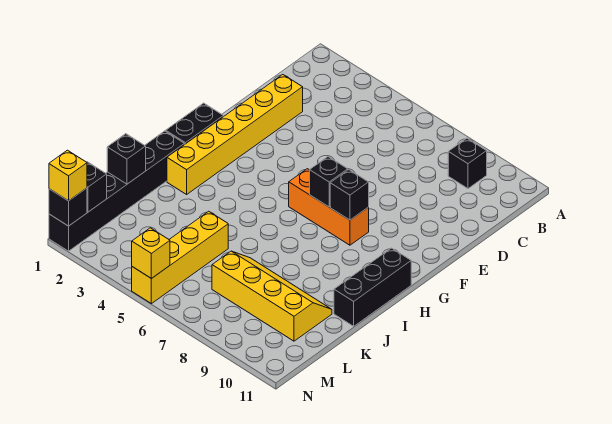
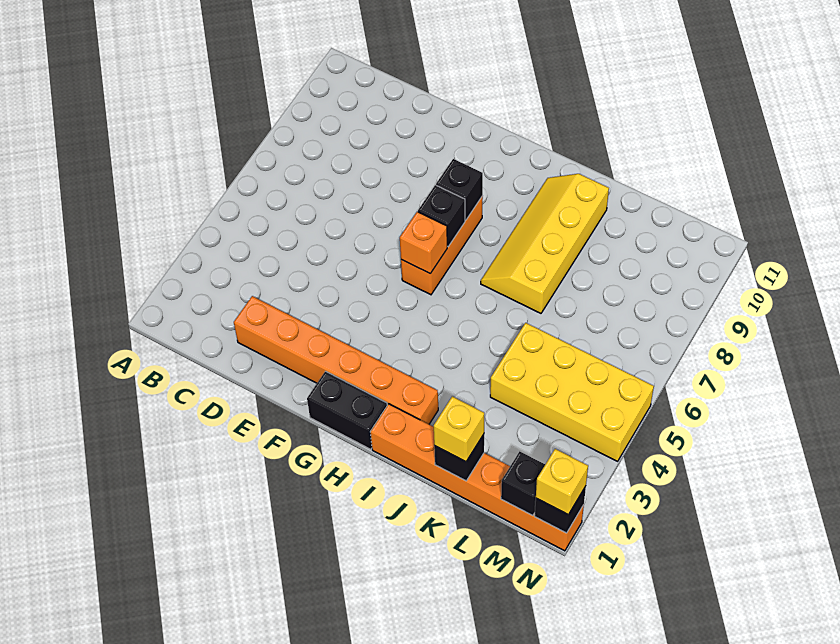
black 1x1 brick [448,138,487,189] -> none
yellow 1x6 brick [167,75,303,194] -> orange 1x6 brick [234,296,438,424]
none -> orange 1x1 brick [400,212,447,273]
black 1x3 brick [334,248,411,326] -> none
black 1x6 brick [49,131,184,251] -> orange 1x6 brick [371,404,584,551]
yellow 1x4 brick [132,211,228,304] -> yellow 2x4 brick [490,323,654,461]
yellow 2x4 slope [212,251,332,341] -> yellow 2x4 slope moved to [481,174,609,313]
yellow 1x1 brick [132,228,170,279] -> yellow 1x1 brick moved to [434,396,484,462]

